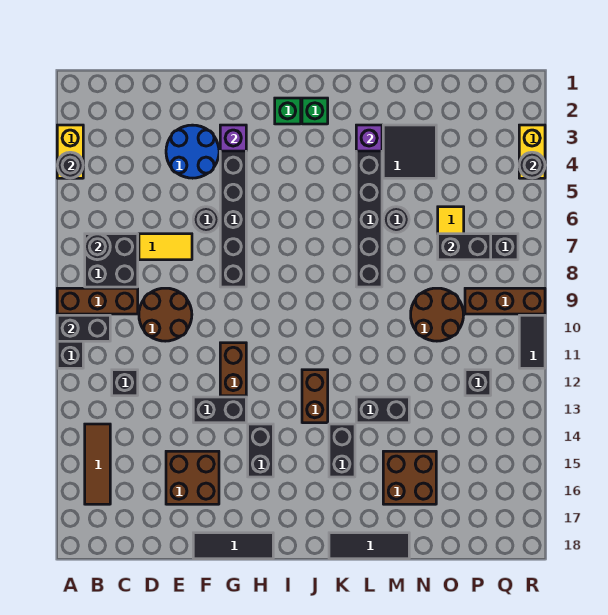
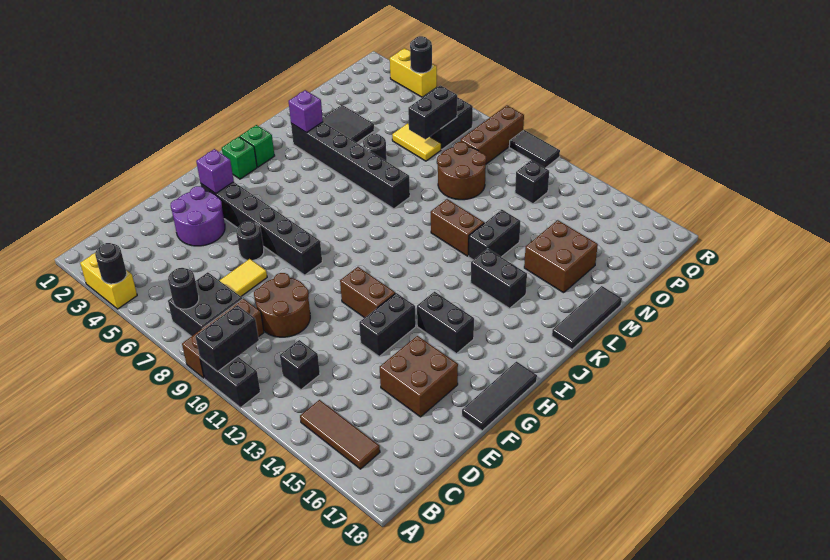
blue 2x2 round brick [166,125,219,178] -> purple 2x2 round brick [171,186,225,246]
brown 1x2 brick [302,370,328,423] -> brown 1x2 brick moved to [431,199,484,256]

